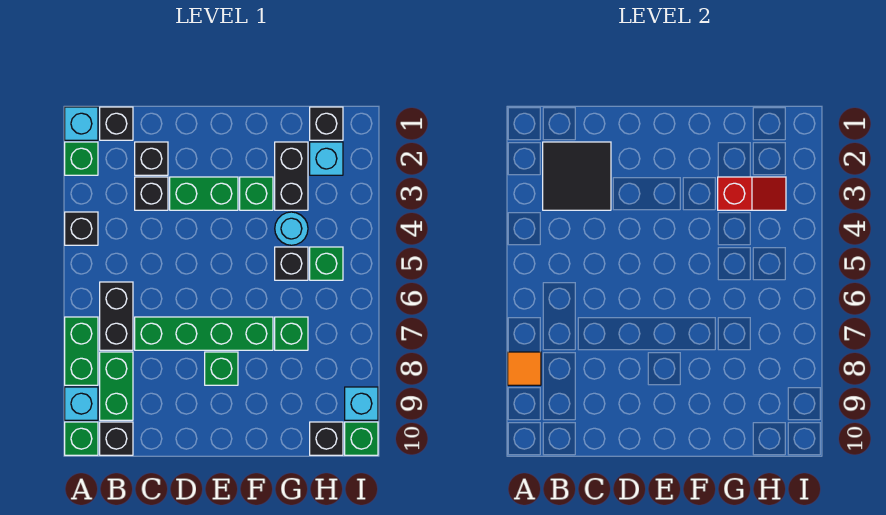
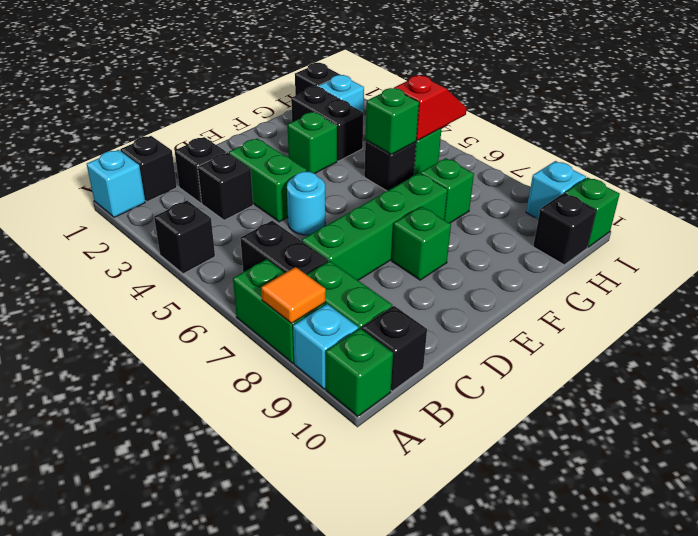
green 1x1 brick [65,142,98,175] -> green 1x1 brick moved to [365,88,419,155]
black 2x2 tile [543,142,611,210] -> none
green 1x2 brick [170,177,238,210] -> green 1x2 brick turned to [229,138,306,222]
red 1x2 slope [718,177,786,210] -> red 1x2 slope moved to [394,75,467,140]
cyan 1x1 round brick [275,212,308,245] -> cyan 1x1 round brick moved to [287,172,325,235]

